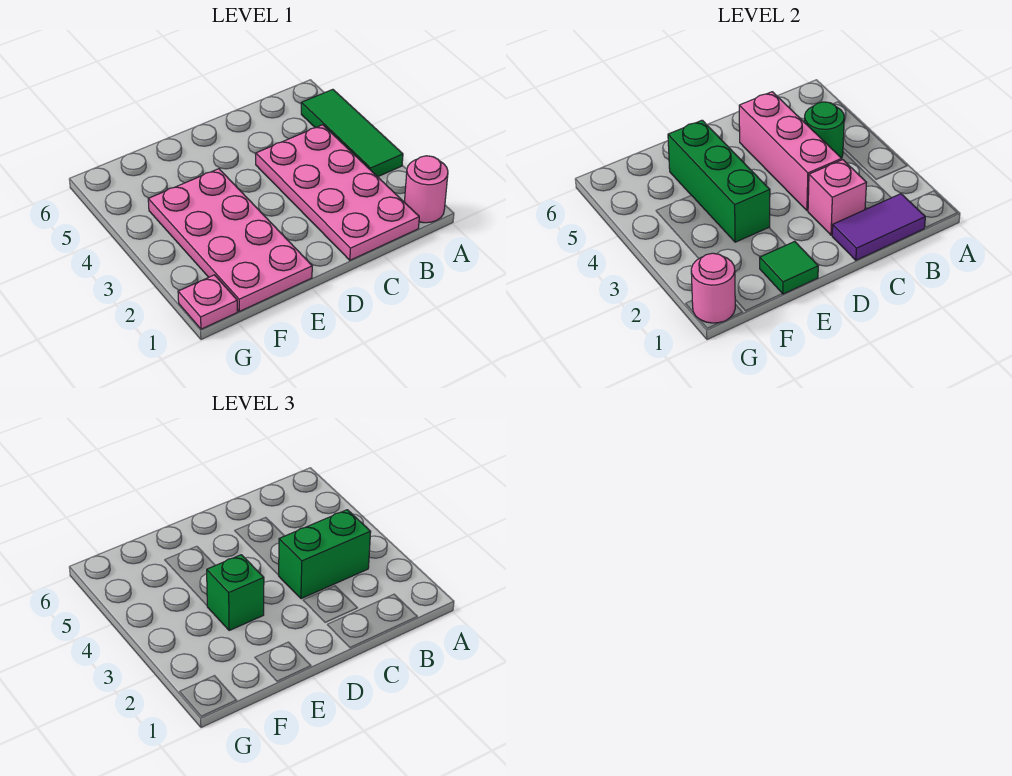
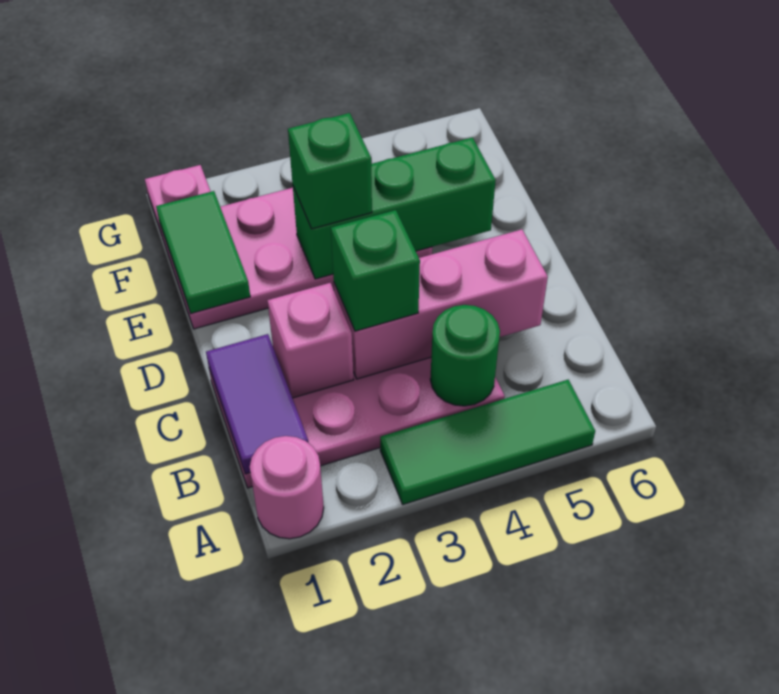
green 1x2 brick [279,510,371,599] -> green 1x1 brick [331,210,420,331]
green 1x1 tile [760,242,818,294] -> green 1x2 tile [156,191,250,313]
pink 1x1 round brick [691,253,735,323] -> none

